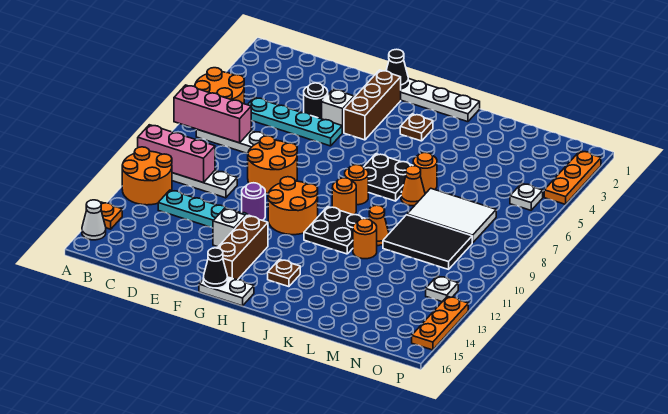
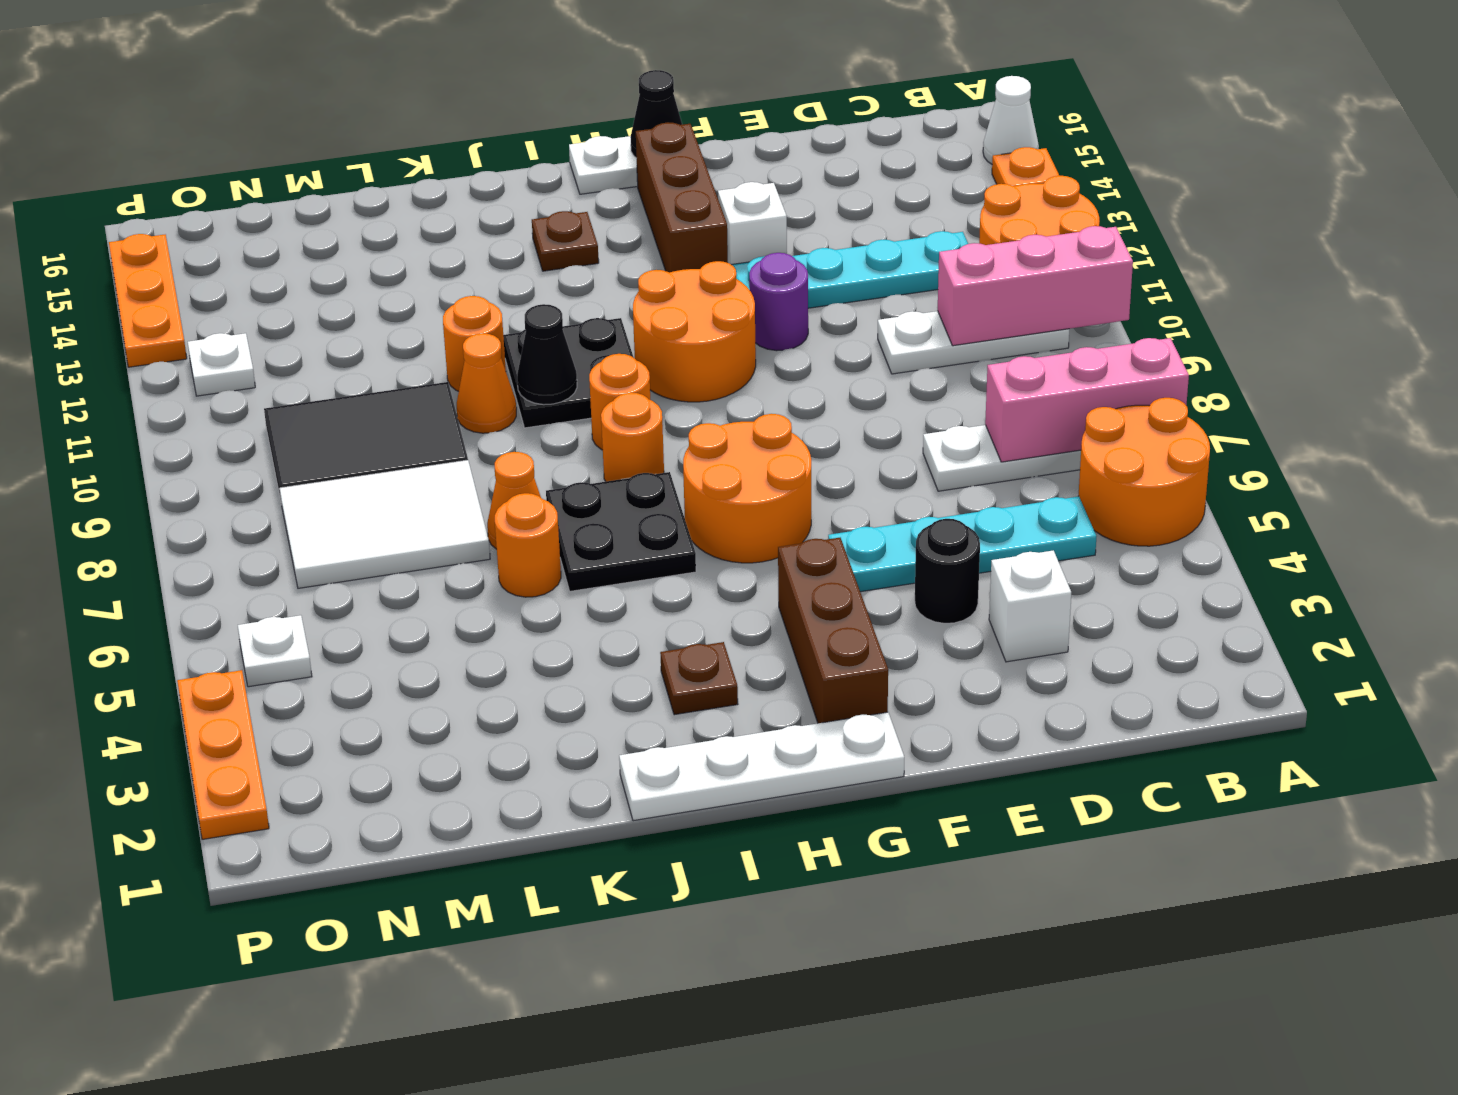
orange 2x2 round brick [248,136,297,194] -> orange 2x2 round brick moved to [683,414,811,563]
white 1x1 brick [322,89,354,132] -> white 1x1 brick moved to [989,550,1071,662]
black 1x1 cone [386,49,408,89] -> black 1x1 cone moved to [517,304,577,405]

